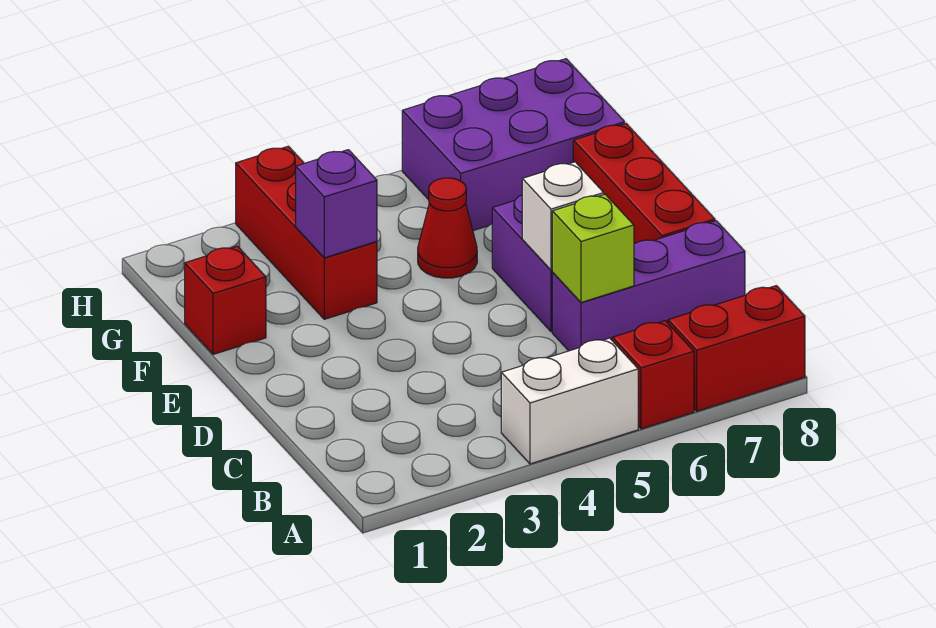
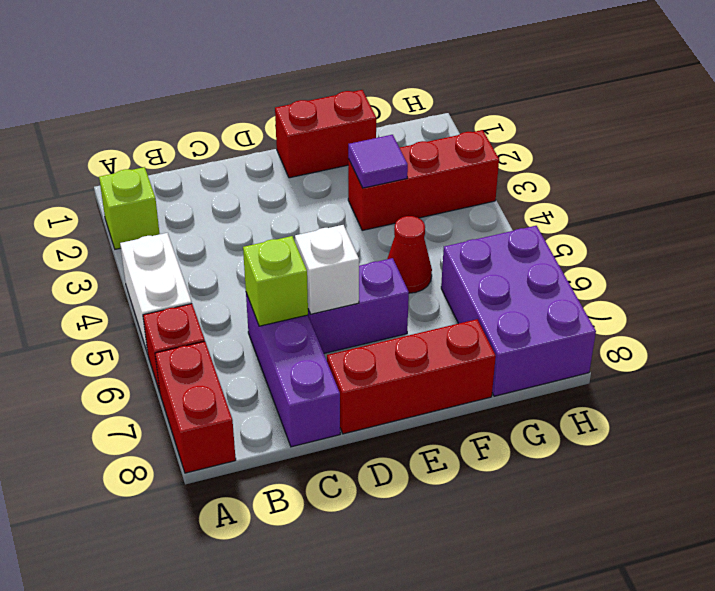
none -> lime 1x1 brick [99,167,160,249]
red 1x1 brick [185,246,266,354] -> red 1x2 brick [275,90,376,178]
purple 1x1 brick [296,150,377,258] -> purple 1x1 tile [348,135,408,188]

